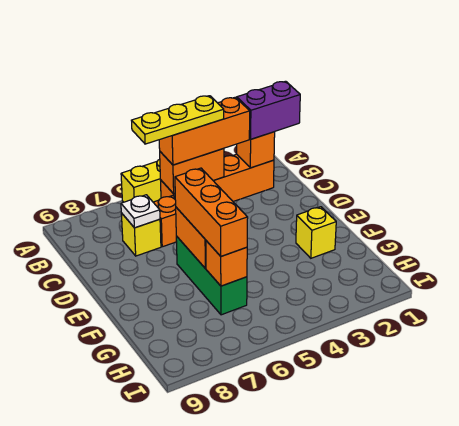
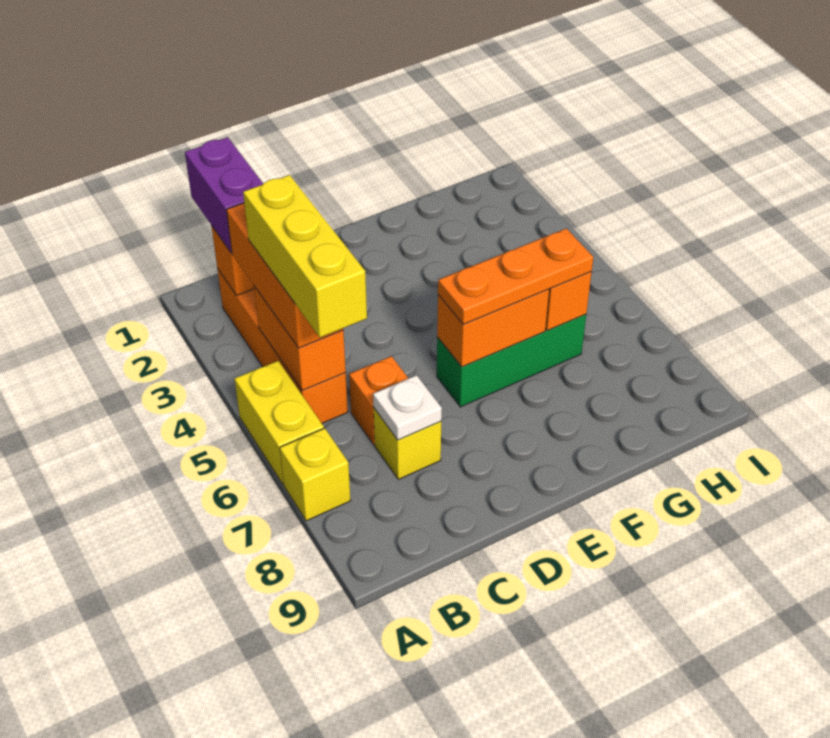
yellow 1x3 plate [131,96,224,144] -> yellow 1x3 brick [243,175,367,337]
orange 1x3 brick [175,168,248,256] -> orange 1x3 plate [438,228,593,325]
yellow 1x1 brick [296,207,336,258] -> yellow 1x1 brick moved to [280,428,350,521]

